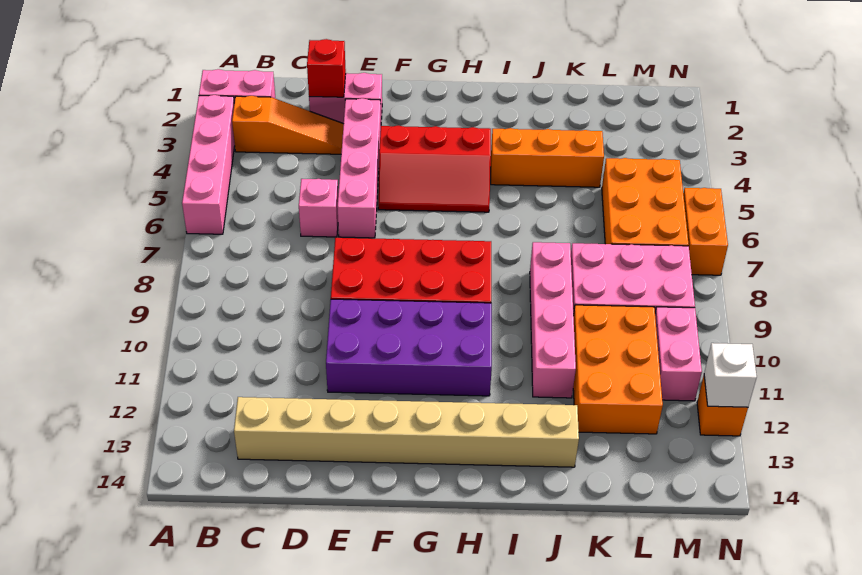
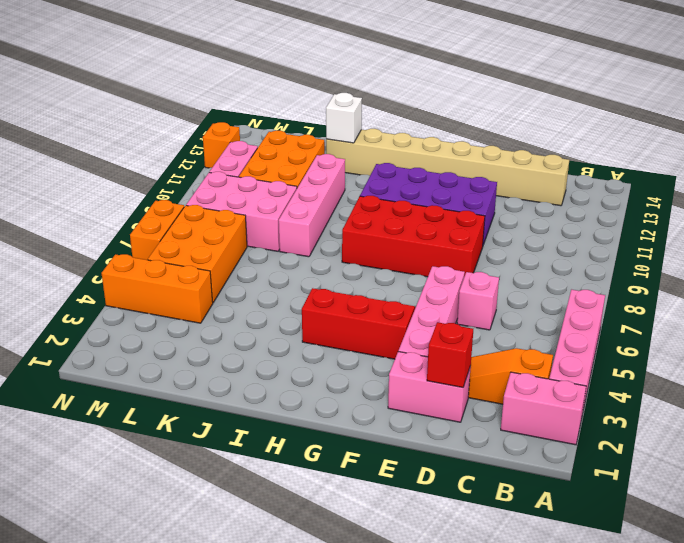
orange 1x3 brick [491,128,604,187] -> orange 1x3 brick moved to [102,254,213,323]
white 1x1 brick [704,343,757,407] -> white 1x1 brick moved to [326,93,362,143]

